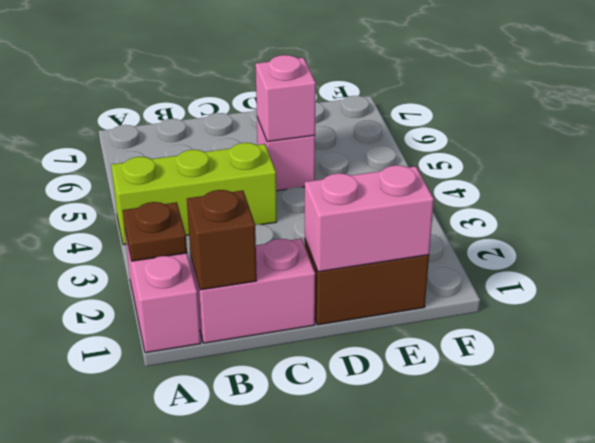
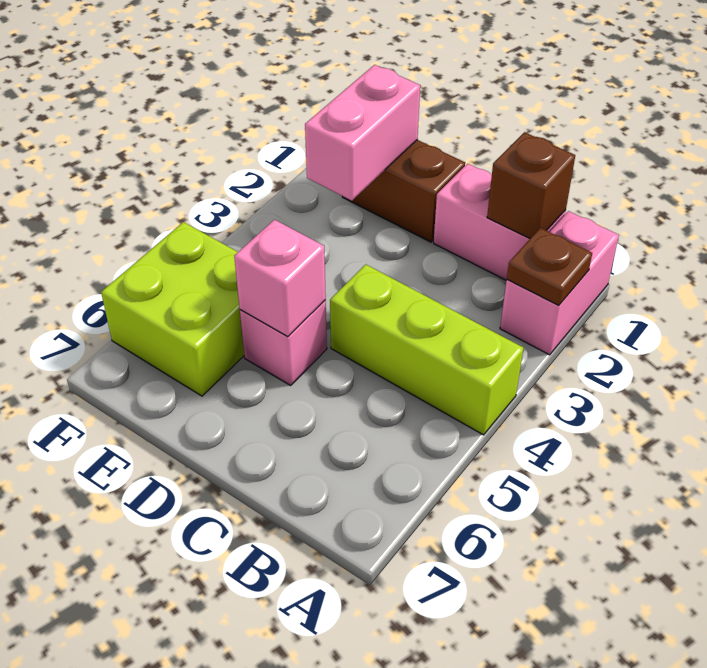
pink 1x2 brick [305,165,434,272] -> pink 1x2 brick turned to [305,65,420,200]
none -> lime 2x2 brick [101,222,244,396]

